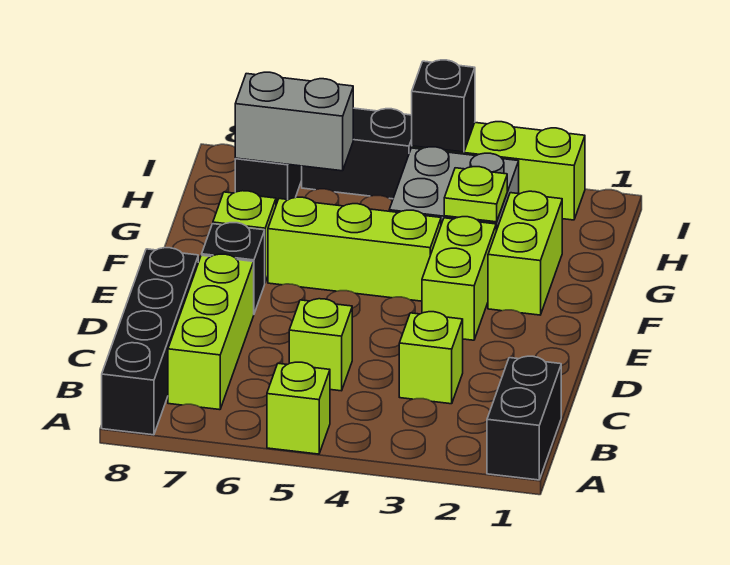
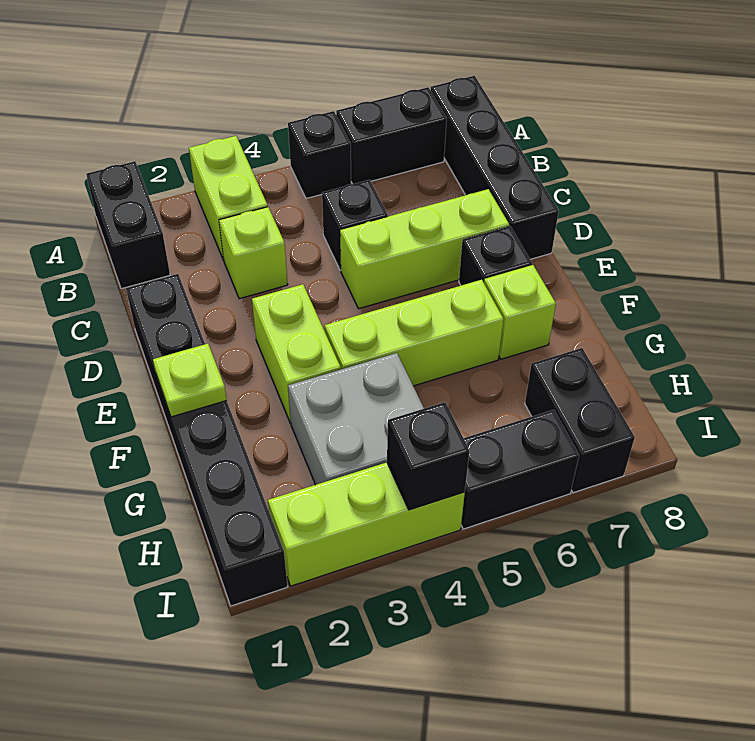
lime 1x1 brick [267,362,330,454] -> black 1x1 brick [288,111,351,199]
none -> black 1x2 brick [336,87,447,184]
lime 1x3 brick [168,254,254,410] -> lime 1x3 brick turned to [340,189,509,309]
lime 1x1 brick [289,299,352,391] -> black 1x1 brick [322,180,388,270]
none -> black 1x6 brick [126,274,288,606]
lime 1x2 brick [488,191,562,315] -> lime 1x2 brick moved to [189,136,268,260]
lime 1x1 plate [444,167,507,222] -> lime 1x1 plate moved to [153,344,227,417]
grey 1x2 brick [235,72,353,171] -> none

